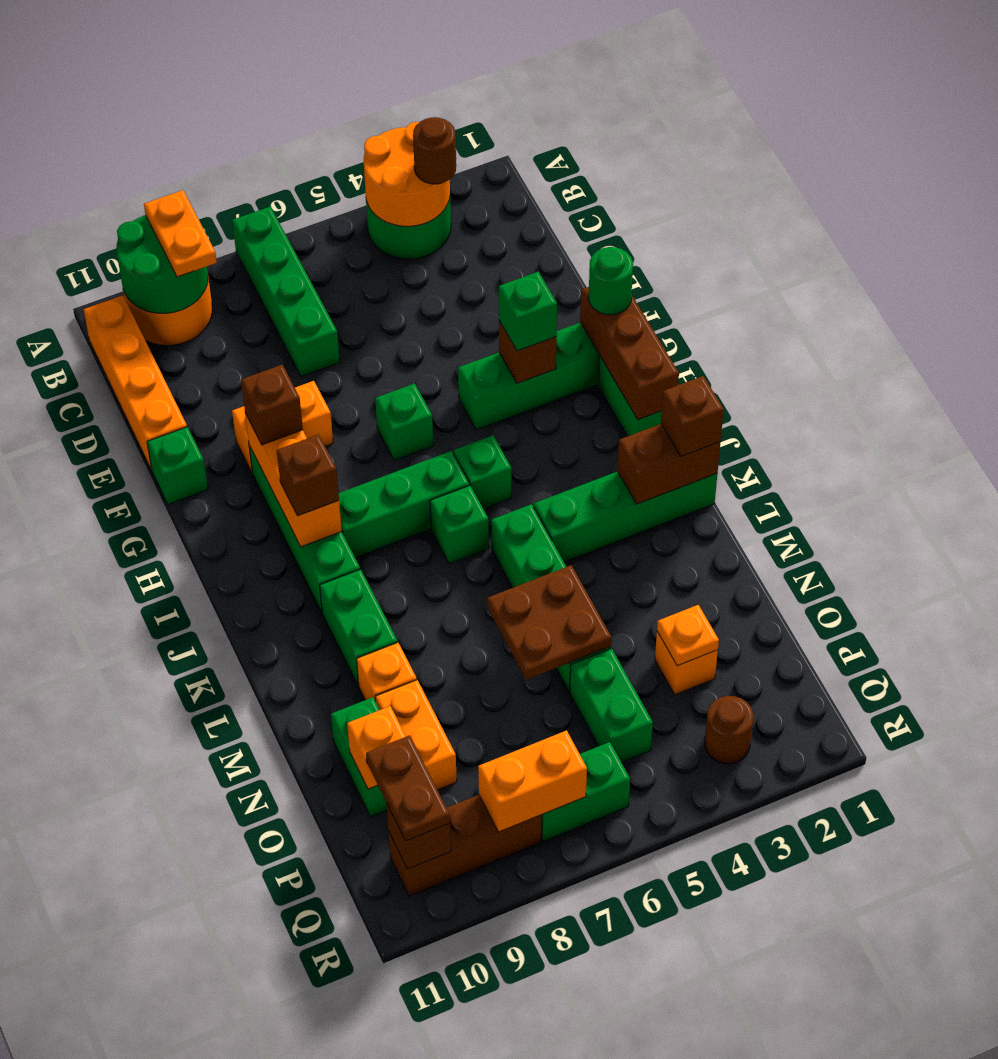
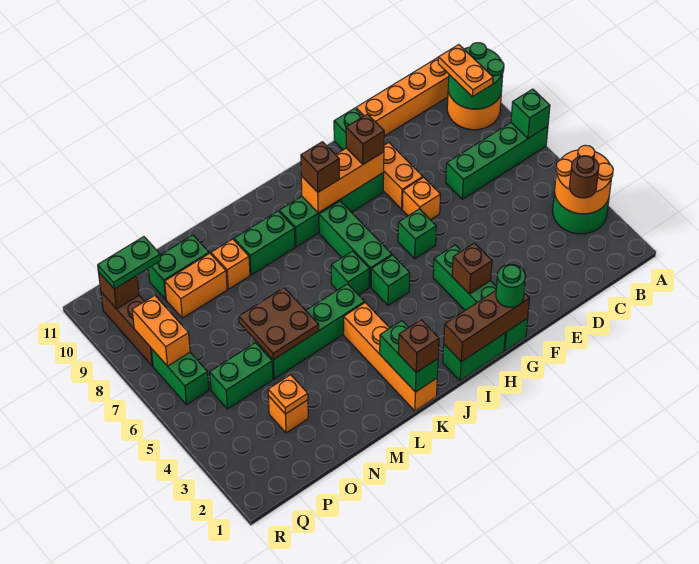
orange 1x2 plate [144,190,217,277] -> orange 1x2 plate turned to [438,45,493,97]
green 1x1 brick [499,272,557,351] -> green 1x1 brick moved to [511,89,550,138]
green 1x4 brick [534,472,717,562] -> orange 1x4 brick [344,303,437,411]
brown 1x2 brick [617,424,720,504] -> green 1x2 brick [380,321,438,392]
orange 1x1 brick [347,706,406,789] -> orange 1x1 brick moved to [402,177,441,220]
brown 1x2 plate [366,735,450,841] -> green 1x2 plate [98,237,161,289]
brown 1x1 round brick [705,696,753,764] -> none

